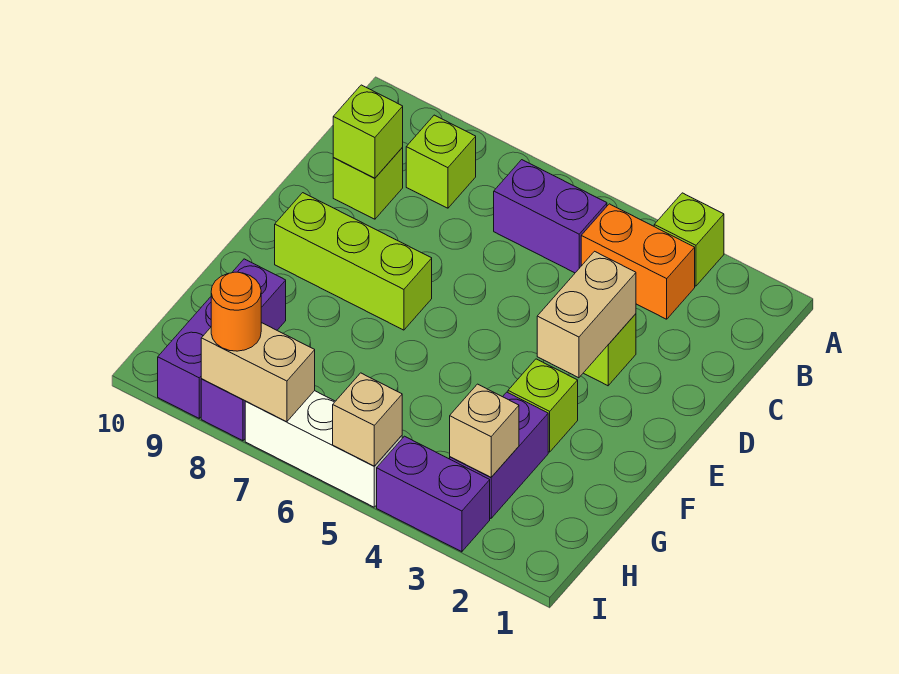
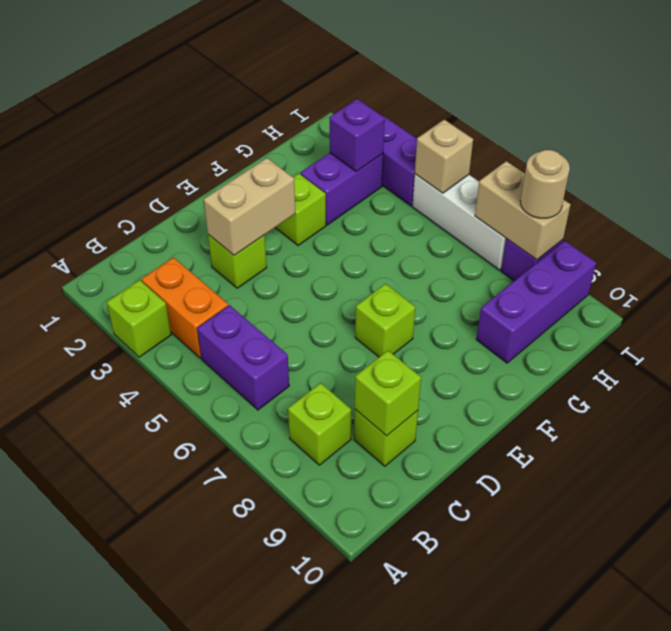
lime 1x3 brick [275,193,432,330] -> lime 1x1 brick [355,284,415,357]
tan 1x1 brick [450,384,519,477] -> purple 1x1 brick [330,99,385,172]
orange 1x1 round brick [211,272,261,351] -> tan 1x1 round brick [521,150,570,218]

